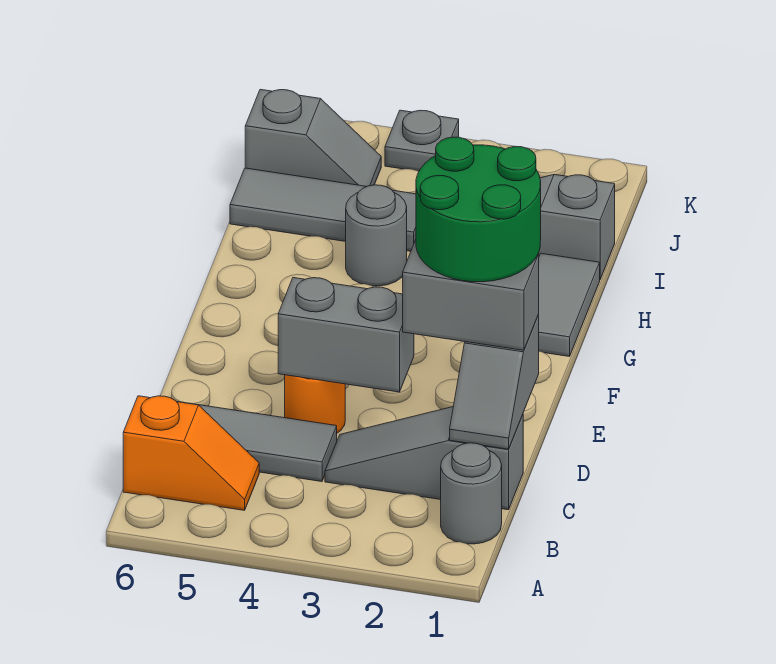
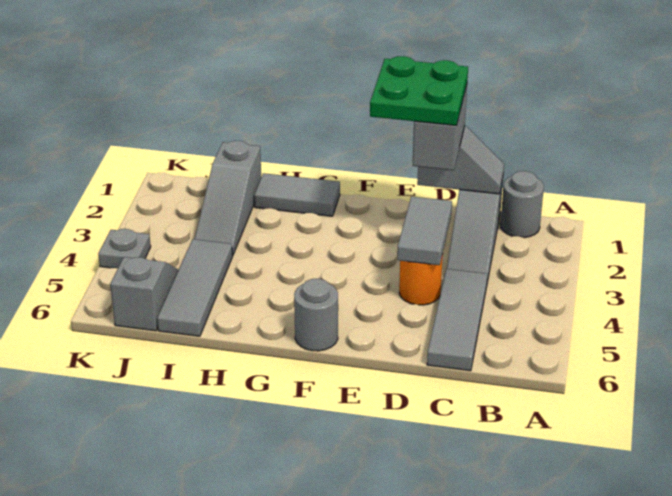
orange 1x2 slope [123,396,259,510] -> none
green 2x2 round brick [416,137,541,282] -> green 2x2 plate [370,56,468,126]
grey 1x2 brick [278,278,414,392] -> grey 1x2 tile [397,197,452,265]
grey 1x1 round brick [346,185,407,286] -> grey 1x1 round brick moved to [294,279,338,351]

